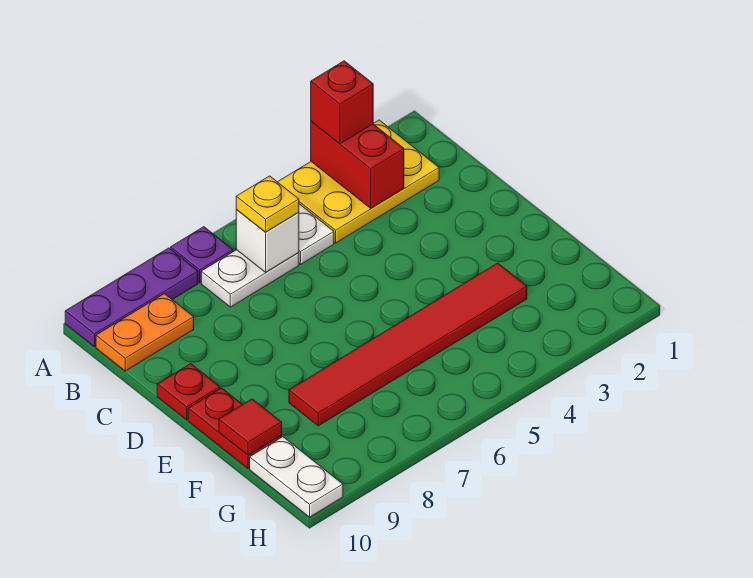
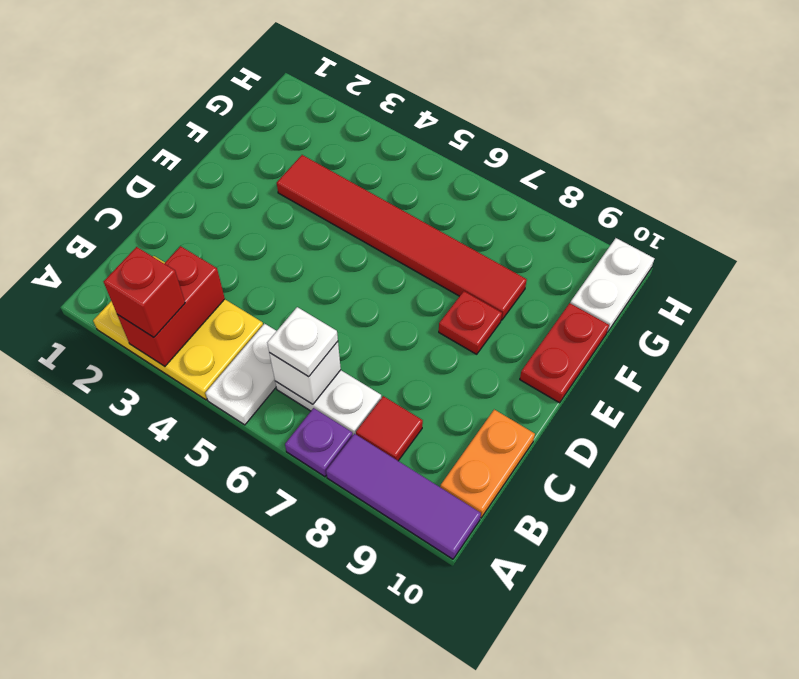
purple 1x3 plate [65,248,198,347] -> purple 1x3 tile [326,434,481,559]
yellow 1x1 plate [236,176,299,232] -> white 1x1 plate [267,307,338,377]
orange 1x2 plate [96,294,194,371] -> orange 1x2 plate turned to [440,410,535,518]
red 1x1 plate [157,364,220,420] -> red 1x1 plate moved to [439,291,502,354]
red 1x1 tile [219,399,282,455] -> red 1x1 tile moved to [356,396,423,461]

